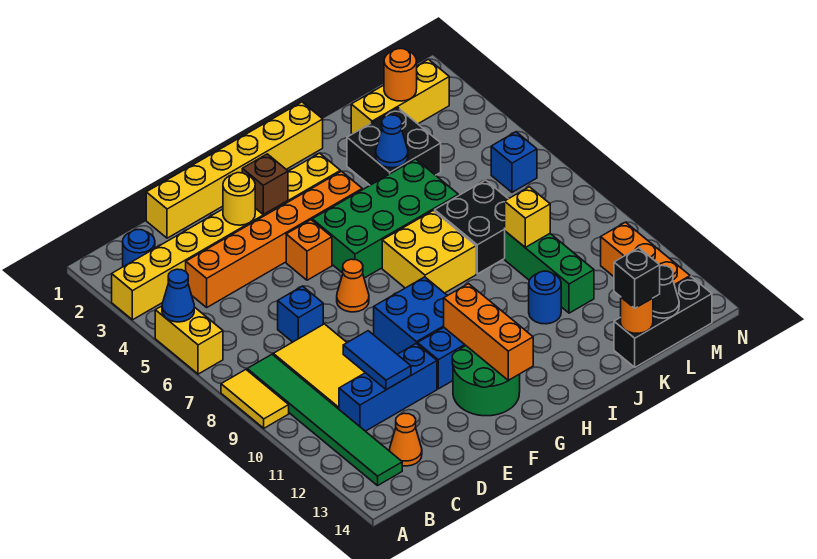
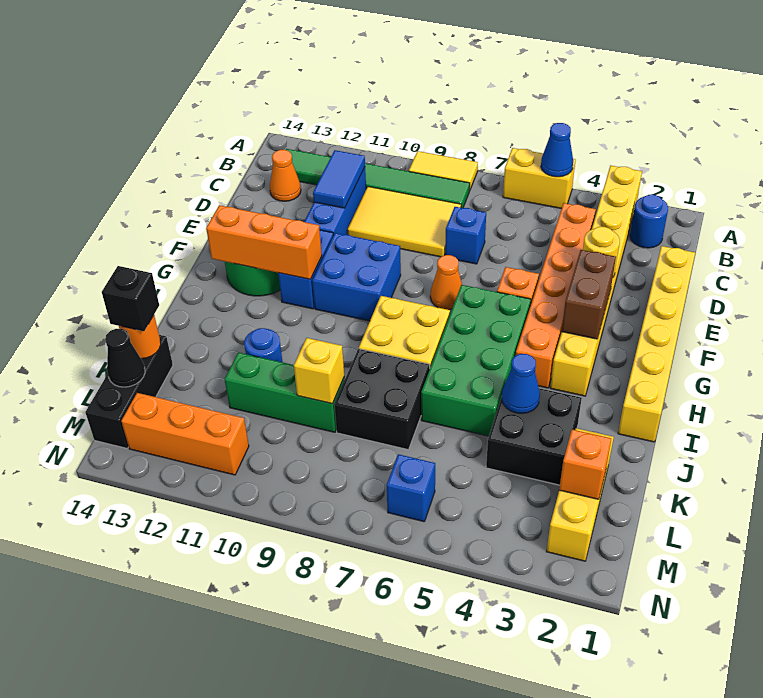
blue 1x2 tile [343,331,411,390] -> blue 1x2 tile turned to [313,150,365,208]
brown 1x1 brick [242,154,288,215] -> brown 1x2 brick [562,250,616,339]
orange 1x1 round brick [384,49,417,101] -> orange 1x1 brick [559,430,611,499]

